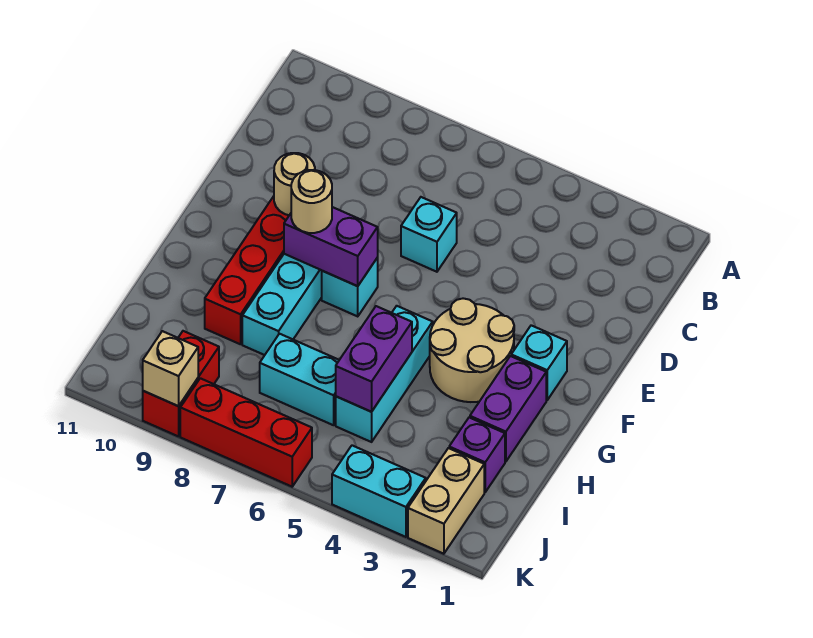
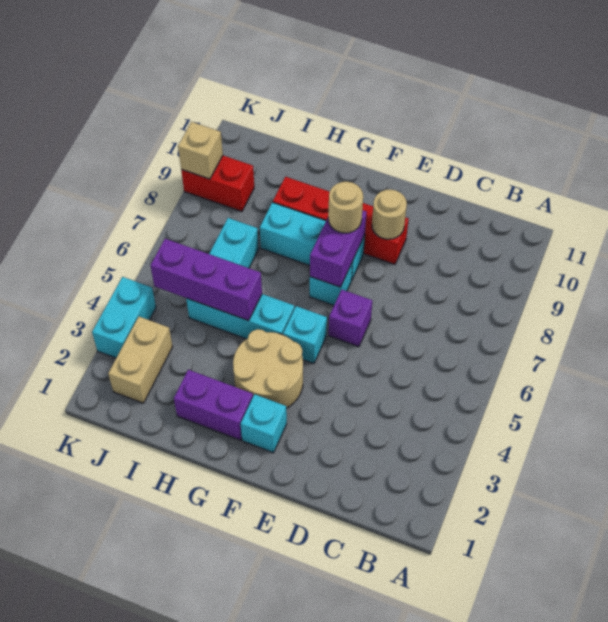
cyan 1x1 brick [401,197,457,272] -> cyan 1x1 brick moved to [283,306,327,364]
purple 1x2 brick [336,306,412,412] -> purple 1x3 brick [150,239,262,321]
purple 1x1 brick [449,418,505,492] -> purple 1x1 brick moved to [329,290,372,347]
tan 1x2 brick [408,448,484,554] -> tan 1x2 brick turned to [108,317,173,403]
red 1x3 brick [180,378,312,487] -> none

